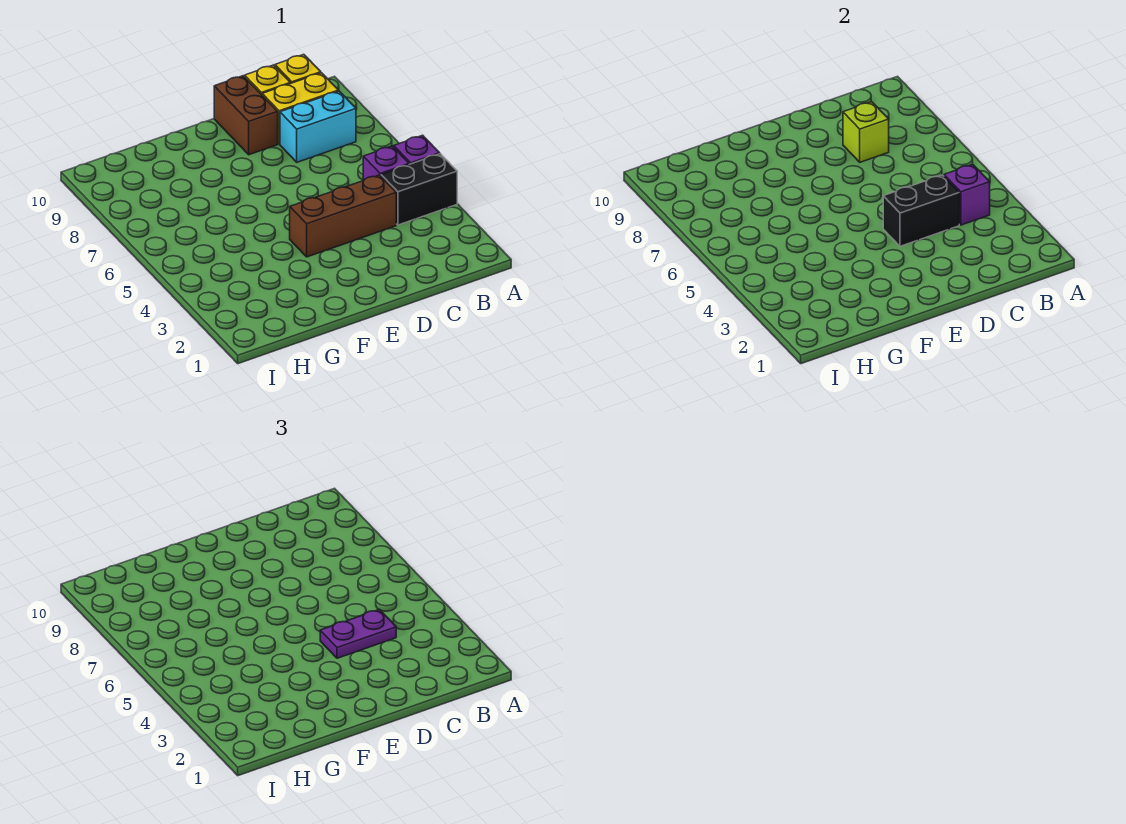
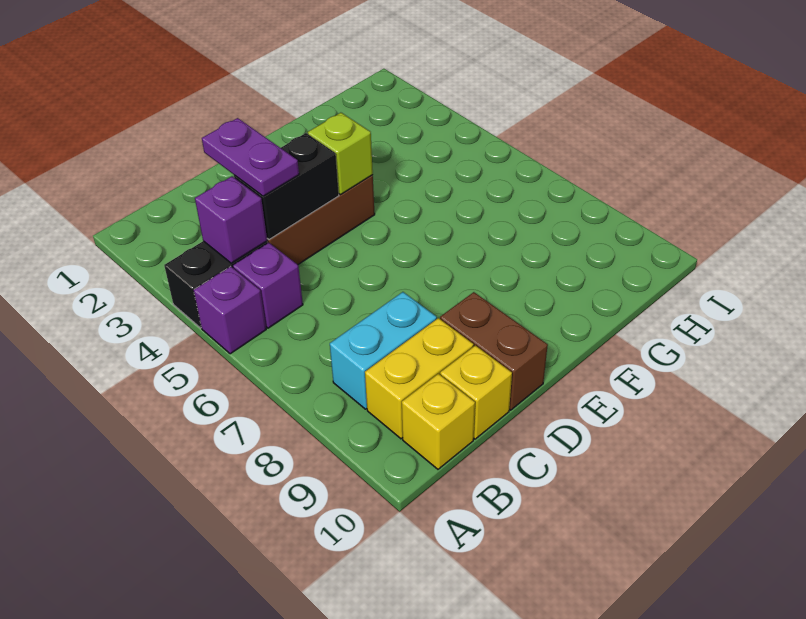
purple 1x2 plate [320,610,396,658] -> purple 1x2 plate turned to [202,118,299,196]
lime 1x1 brick [843,102,889,162] -> lime 1x1 brick moved to [308,113,373,195]

